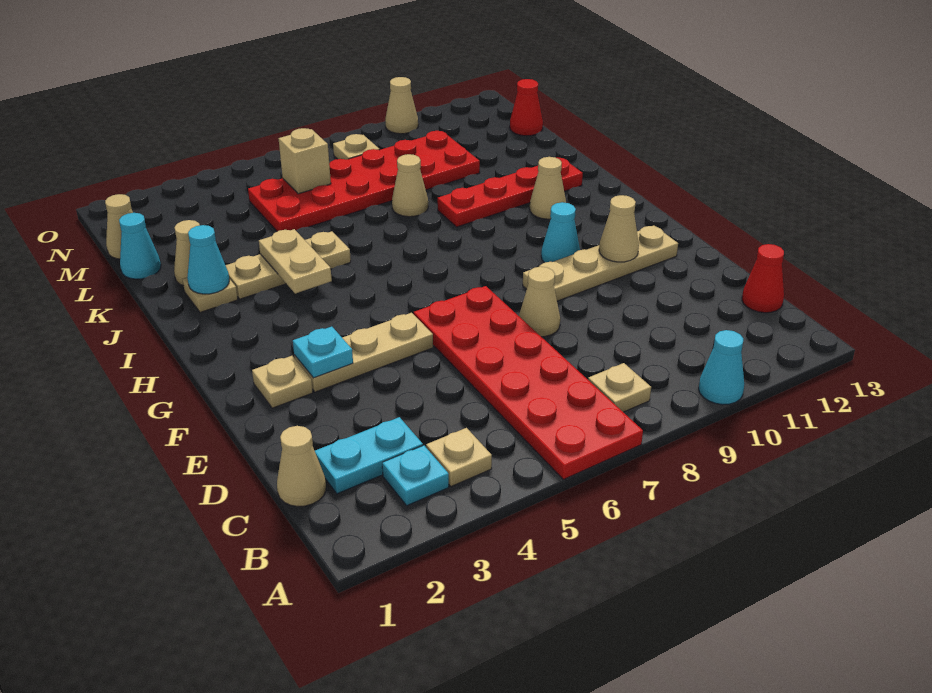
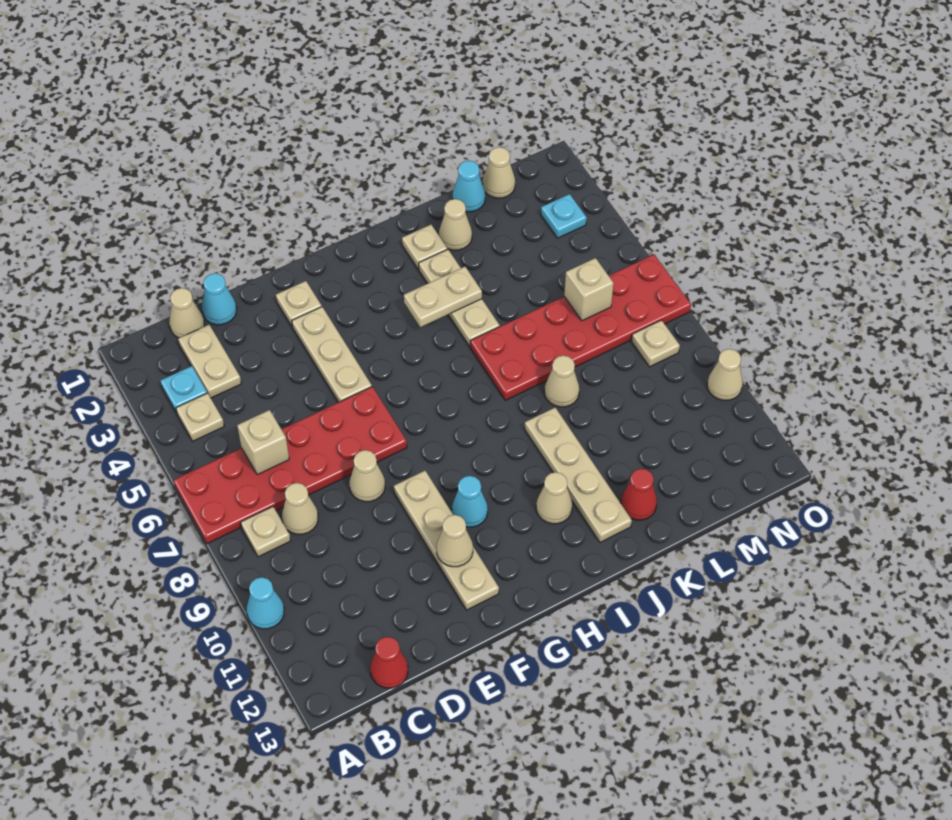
cyan 1x2 plate [315,417,423,494] -> tan 1x2 plate [178,325,241,398]
none -> tan 1x1 brick [237,410,289,475]
none -> tan 1x1 cone [282,483,318,534]
cyan 1x1 plate [293,327,353,378] -> cyan 1x1 plate moved to [541,194,587,238]
cyan 1x1 cone [187,225,229,294] -> cyan 1x1 cone moved to [202,273,237,325]
red 1x4 plate [437,157,583,227] -> tan 1x4 plate [525,408,632,542]
red 2x6 plate [248,131,480,231] -> red 2x6 plate turned to [470,255,691,400]
red 1x1 cone [510,79,543,136] -> red 1x1 cone moved to [621,469,657,520]

